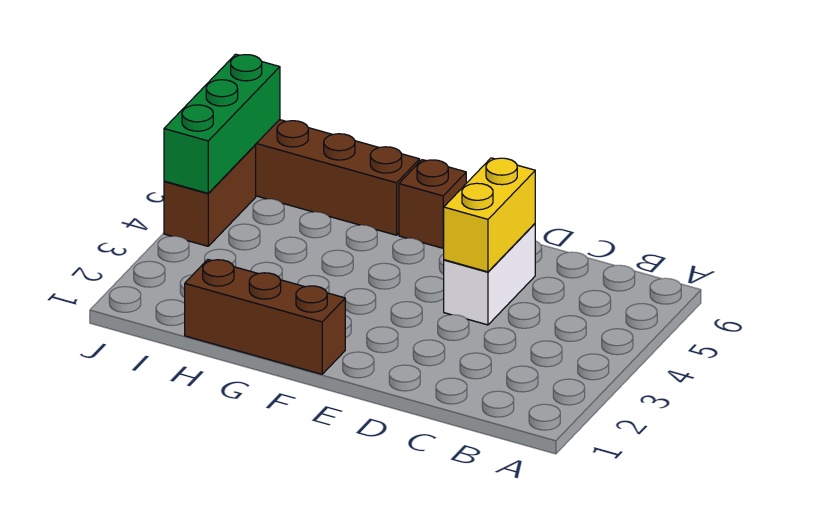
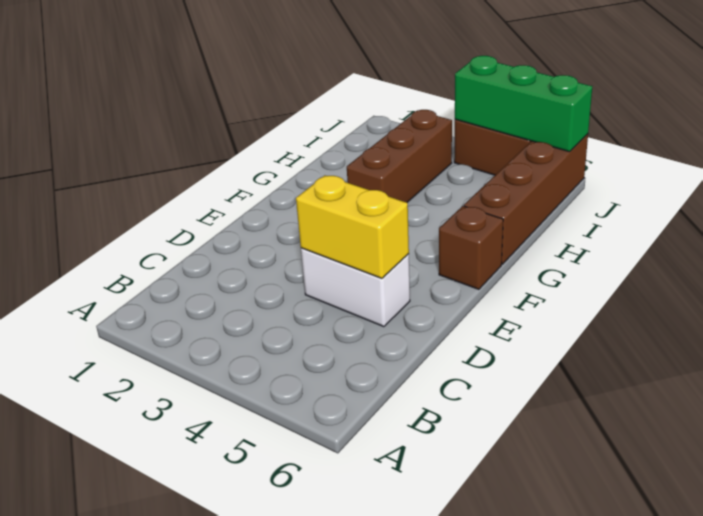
brown 1x3 brick [185,260,345,374] -> brown 1x3 brick moved to [347,110,452,203]

